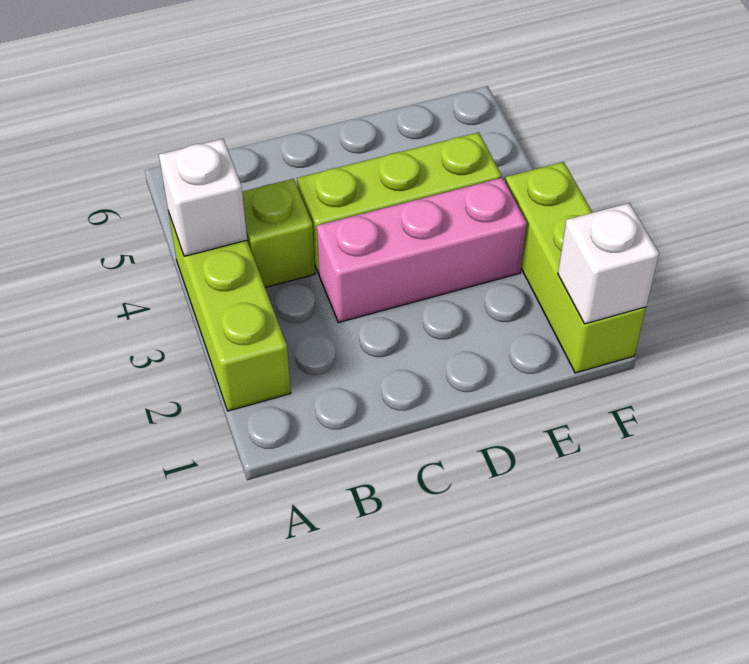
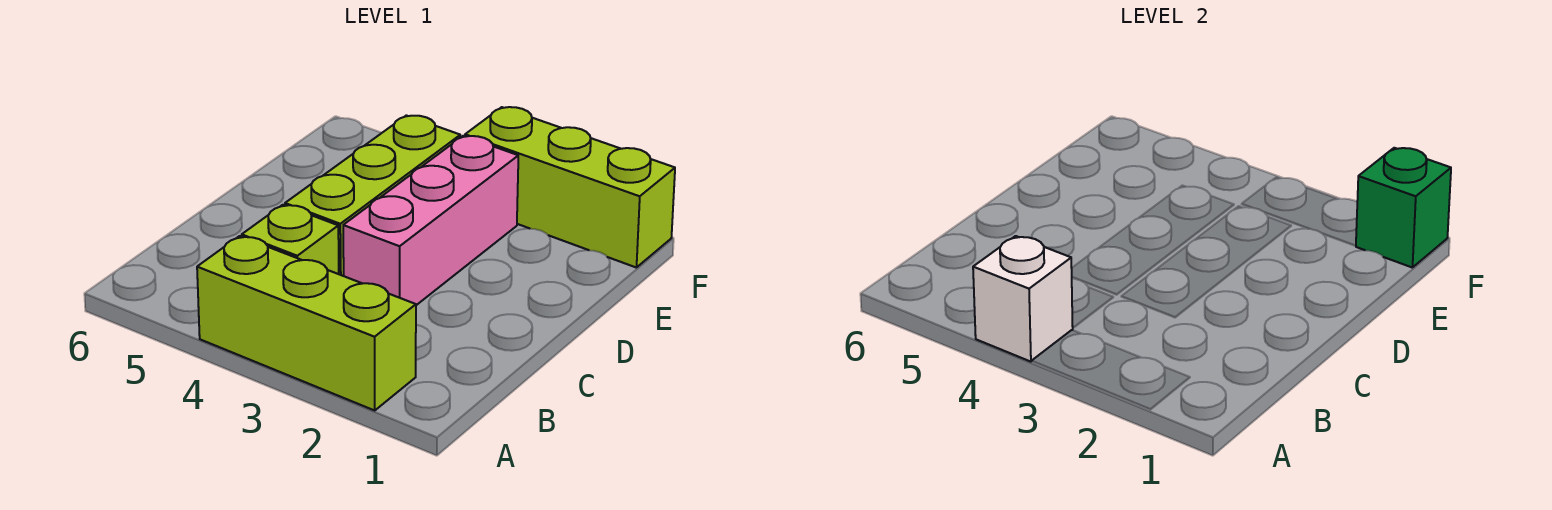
white 1x1 brick [558,203,659,324] -> green 1x1 brick [1356,148,1451,268]

